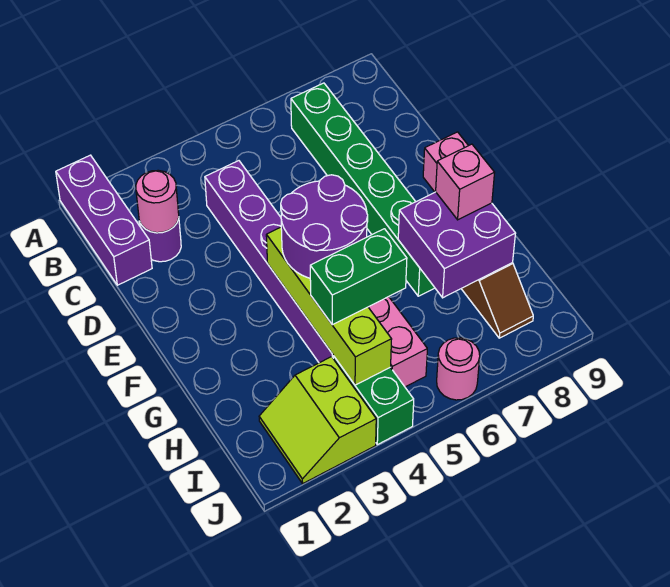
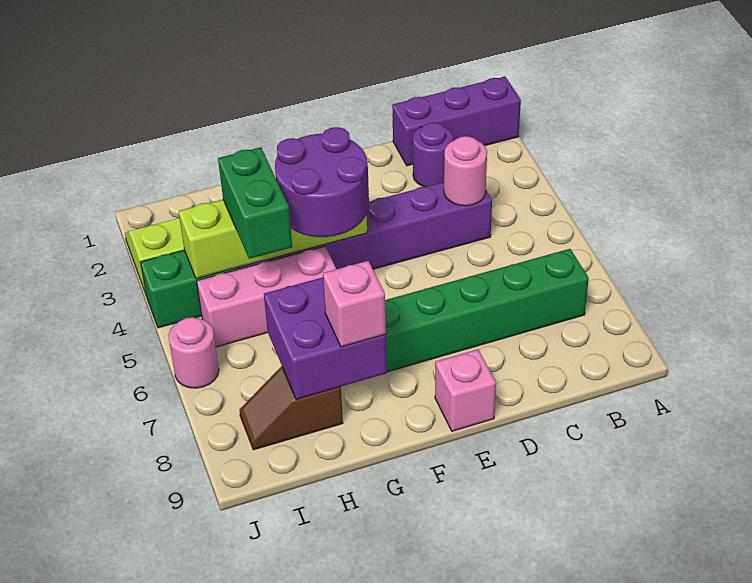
pink 1x1 round brick [136,170,179,233] -> pink 1x1 round brick moved to [444,136,487,206]

